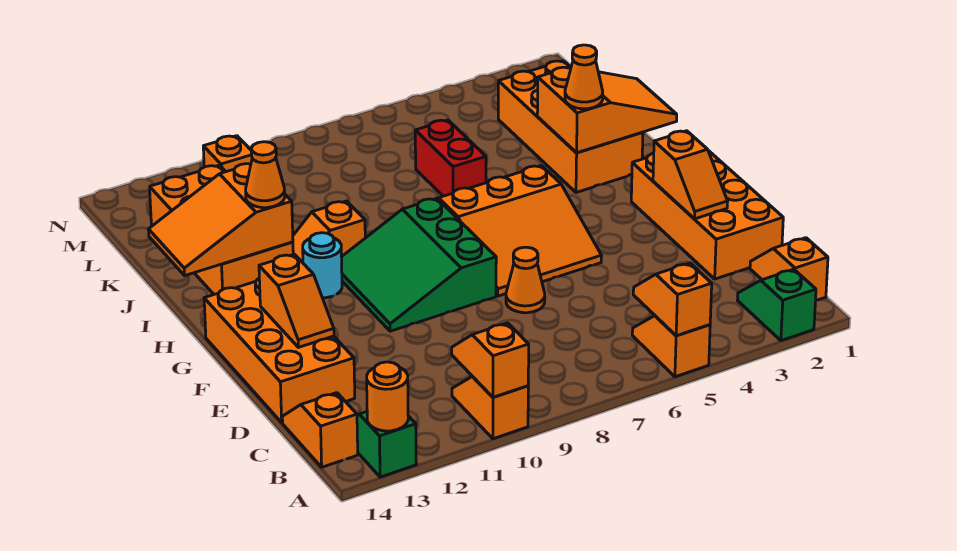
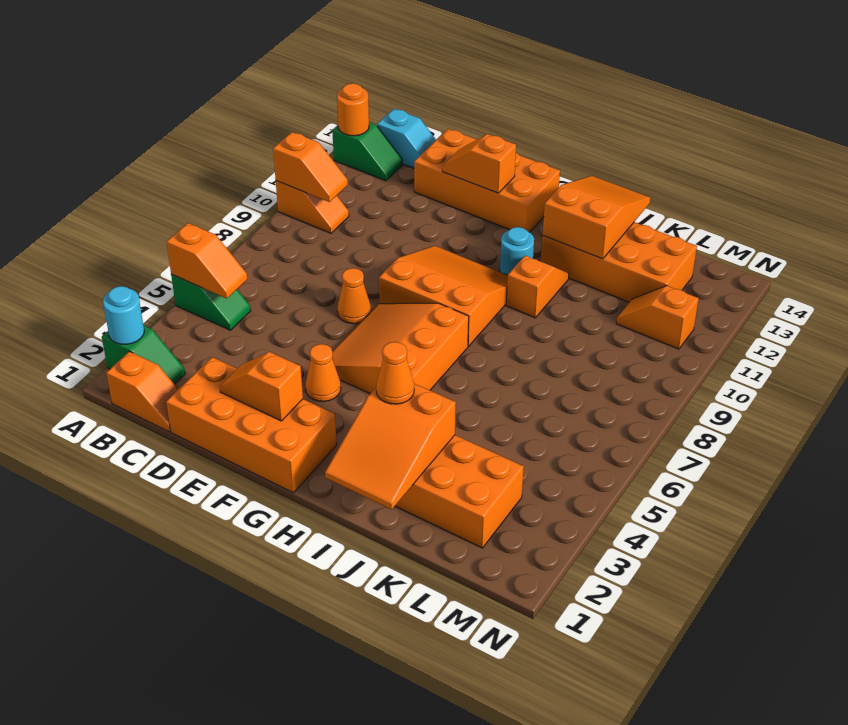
none -> cyan 1x1 round brick [103,286,144,345]
orange 1x2 slope [632,316,710,377] -> green 1x2 slope [171,274,251,330]
orange 1x2 slope [282,393,358,467] -> cyan 1x2 slope [377,109,436,168]
green 3x3 slope [342,198,496,331] -> orange 3x3 slope [379,246,508,346]
orange 1x1 cone [246,142,285,208] -> orange 1x1 cone moved to [305,344,341,402]
red 1x2 brick [415,120,486,196] -> none

